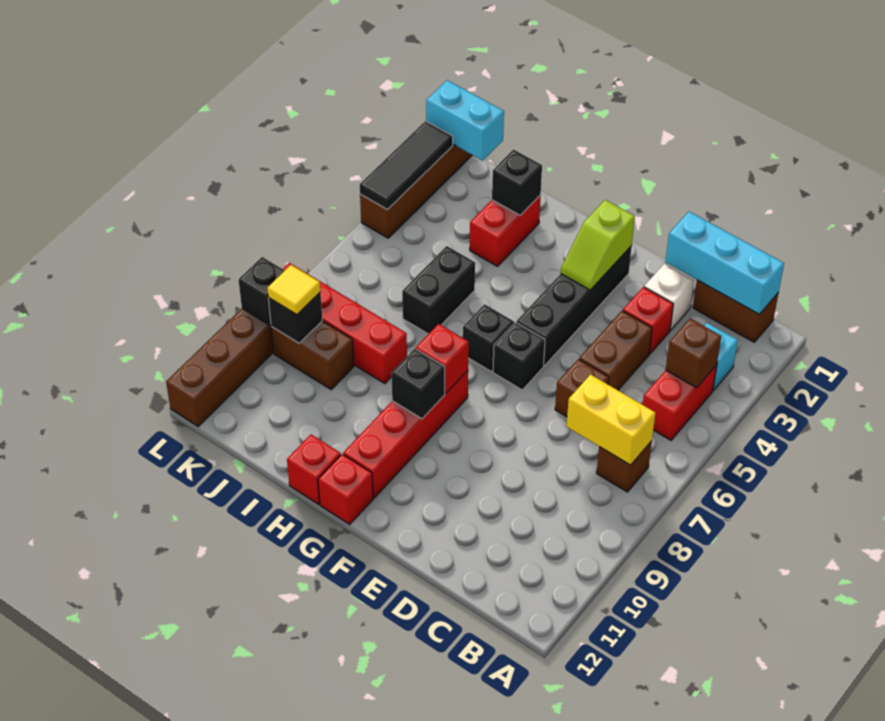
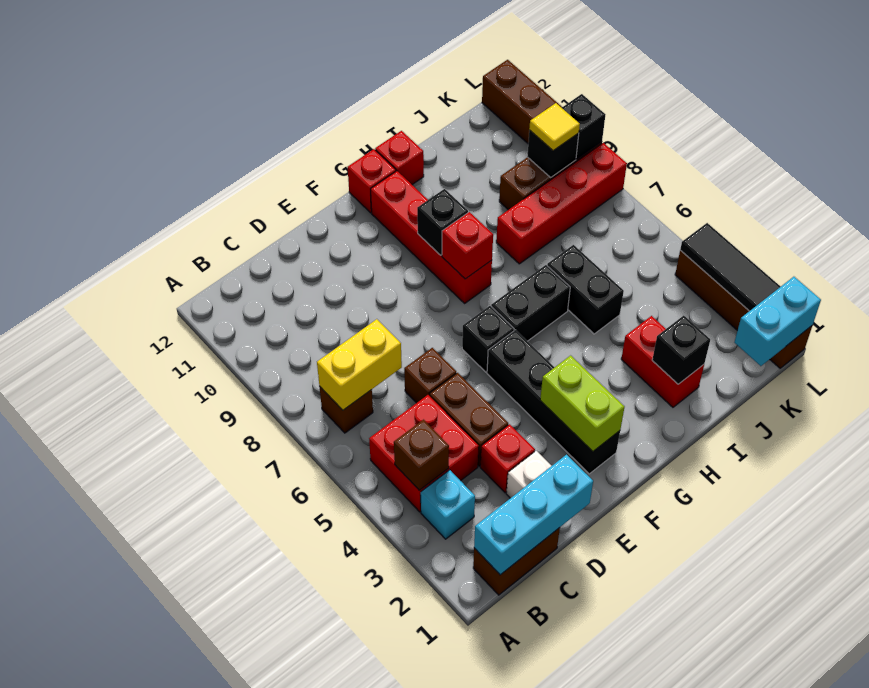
red 1x2 brick [643,365,717,440] -> red 2x2 brick [369,395,479,512]
lime 1x2 slope [561,200,635,290] -> lime 1x2 brick [540,356,625,451]
black 1x1 brick [462,304,514,372] -> black 1x2 brick [491,265,570,341]

